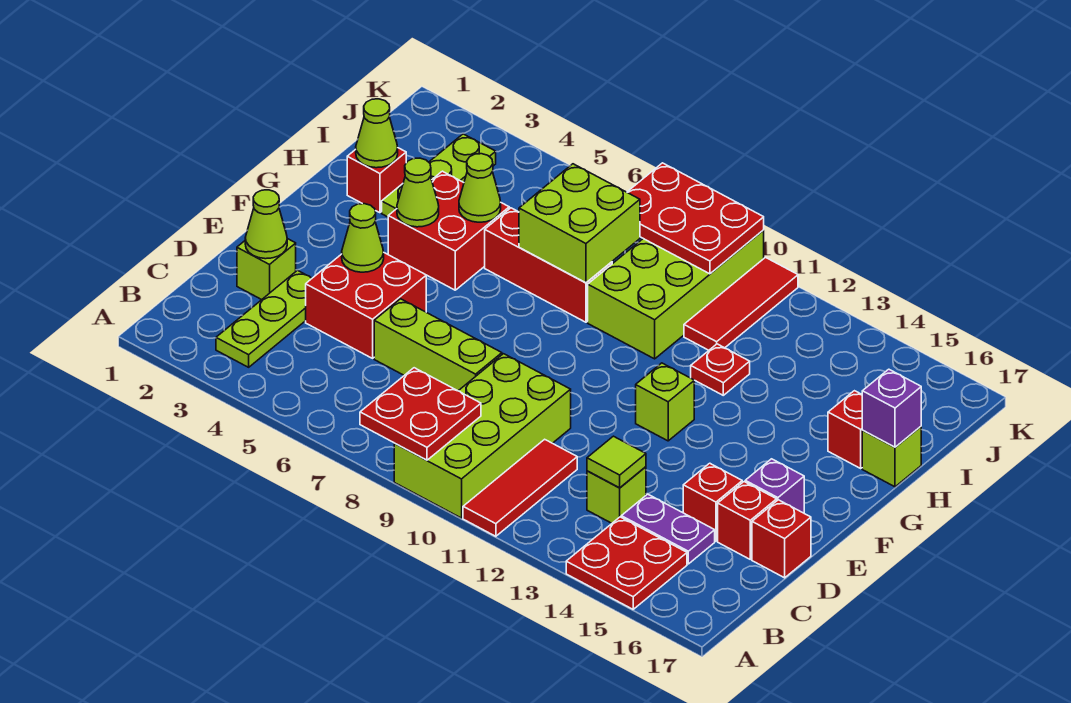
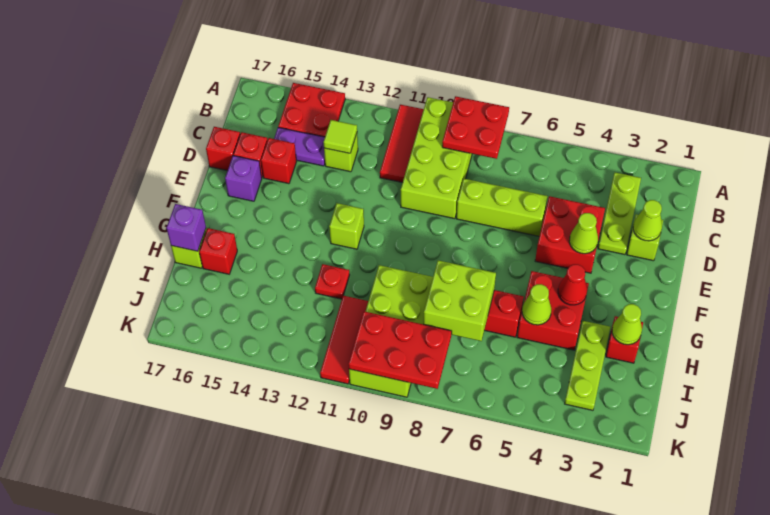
lime 1x1 cone [397,158,439,227] -> red 1x1 cone [558,264,587,305]

